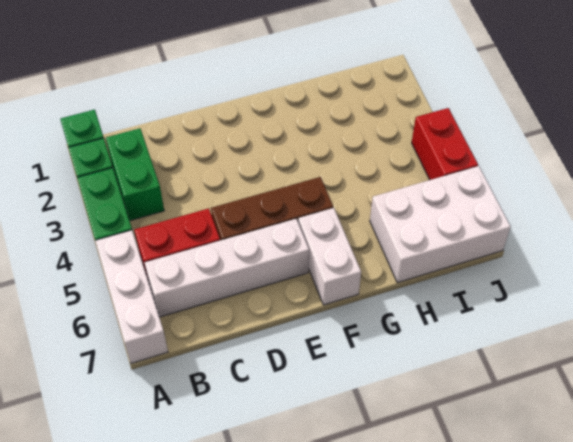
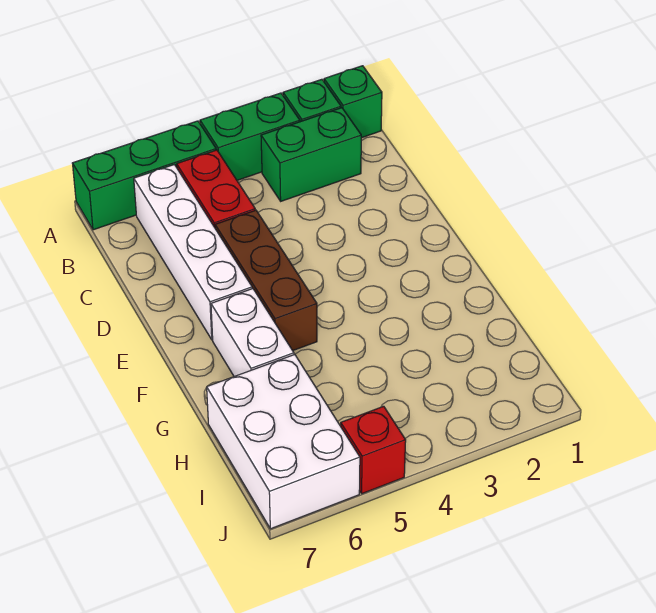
white 1x3 brick [95,230,168,363] -> green 1x3 brick [73,121,216,230]
white 1x2 brick [298,208,361,305] -> white 1x2 brick turned to [211,289,294,376]
red 1x2 brick [412,108,478,180] -> red 1x1 brick [341,406,406,494]

